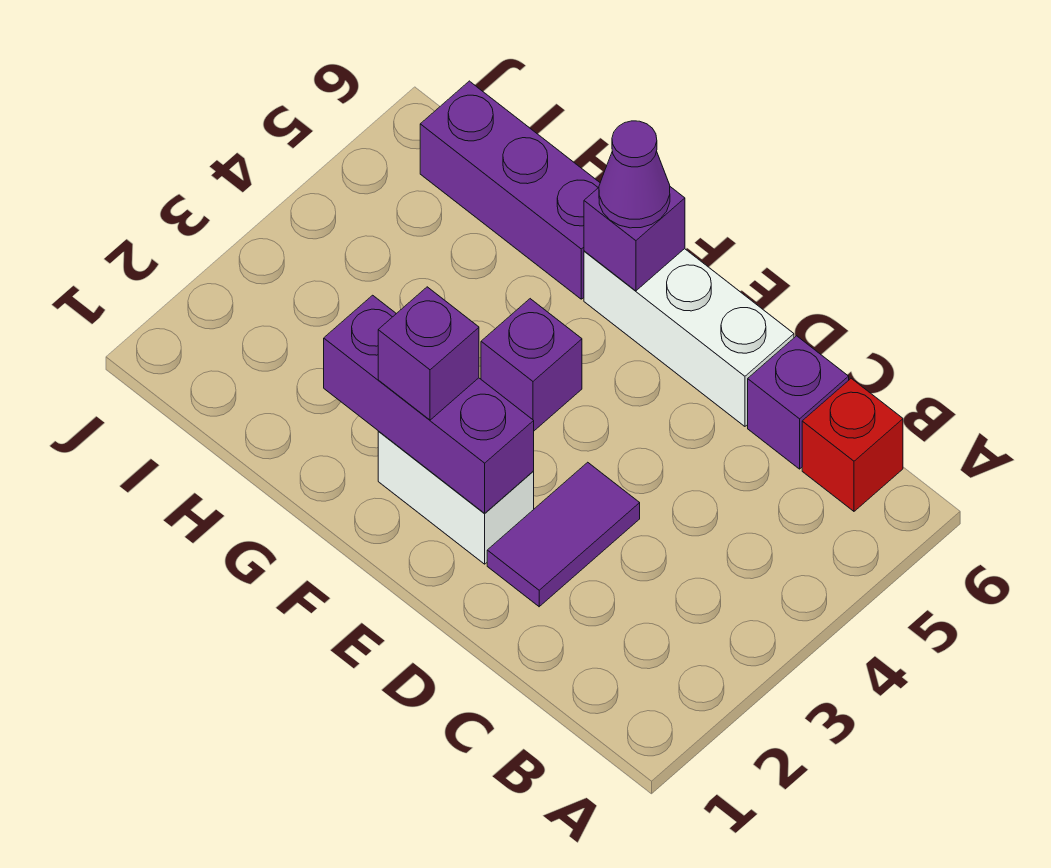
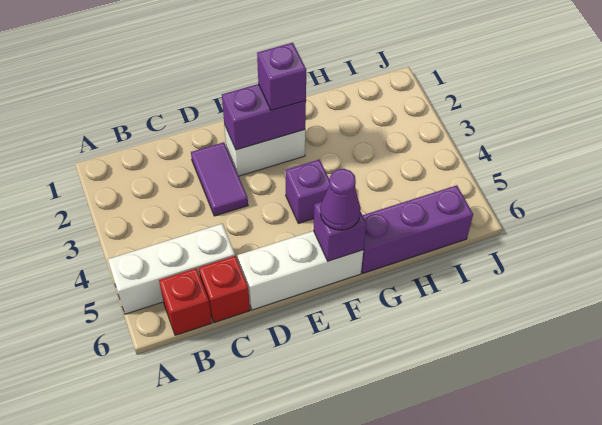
none -> white 1x3 brick [108,224,235,314]
purple 1x1 brick [748,336,849,469] -> red 1x1 brick [199,256,250,323]
purple 1x3 brick [324,295,534,513] -> purple 1x2 brick [222,84,306,150]

